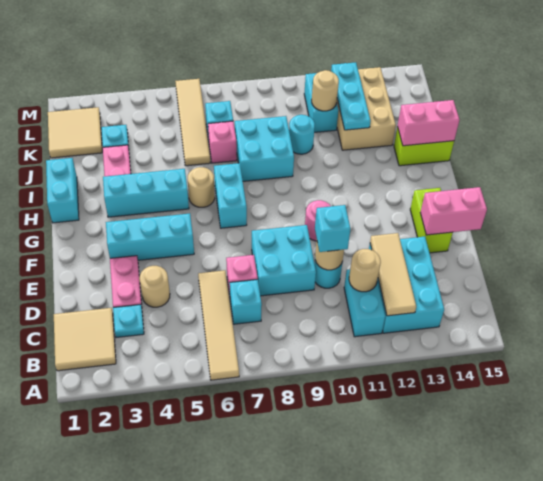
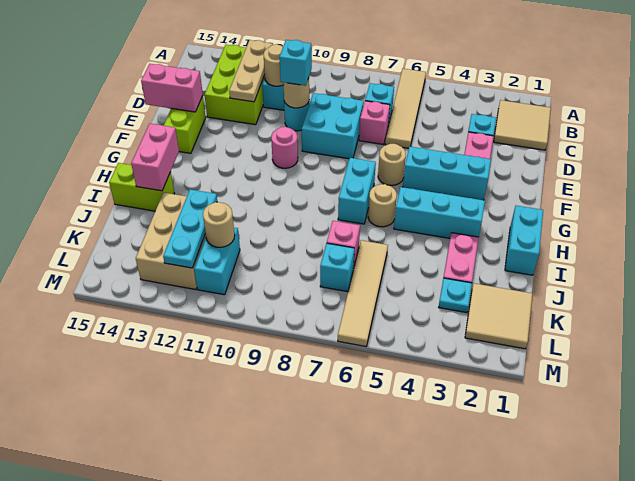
cyan 2x3 brick [369,237,444,333] -> lime 2x3 brick [204,45,265,125]
tan 1x3 tile [370,233,416,316] -> tan 1x3 plate [229,40,273,102]
tan 1x1 round brick [139,266,170,307] -> tan 1x1 round brick moved to [378,144,406,185]
cyan 2x2 brick [235,116,294,181] -> none
pink 1x2 brick [398,100,460,146] -> pink 1x2 brick turned to [131,124,179,191]
cyan 1x1 round brick [289,115,315,154] -> none

